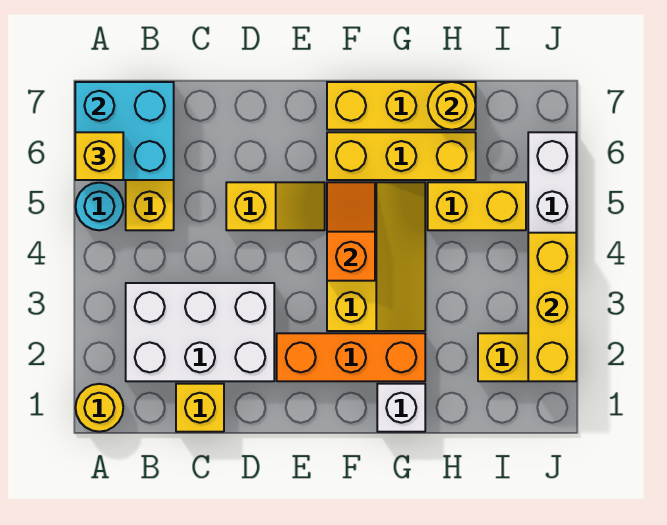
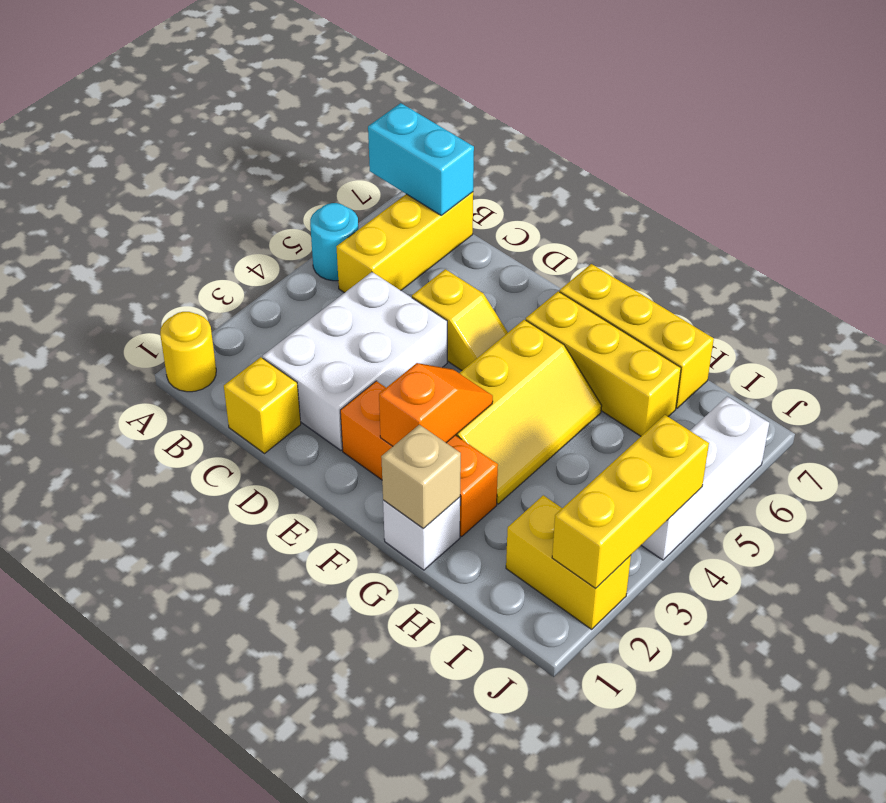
cyan 2x2 brick [75,82,174,180] -> cyan 1x2 brick [368,103,474,215]
yellow 1x1 brick [75,132,123,180] -> none
white 2x3 brick [126,283,274,381] -> white 2x3 brick turned to [263,272,447,450]
orange 1x2 slope [327,182,375,281] -> orange 1x2 slope moved to [379,363,493,446]
none -> tan 1x1 brick [381,425,461,528]
yellow 1x2 brick [428,182,526,230] -> none
yellow 1x1 round brick [428,82,476,130] -> none

